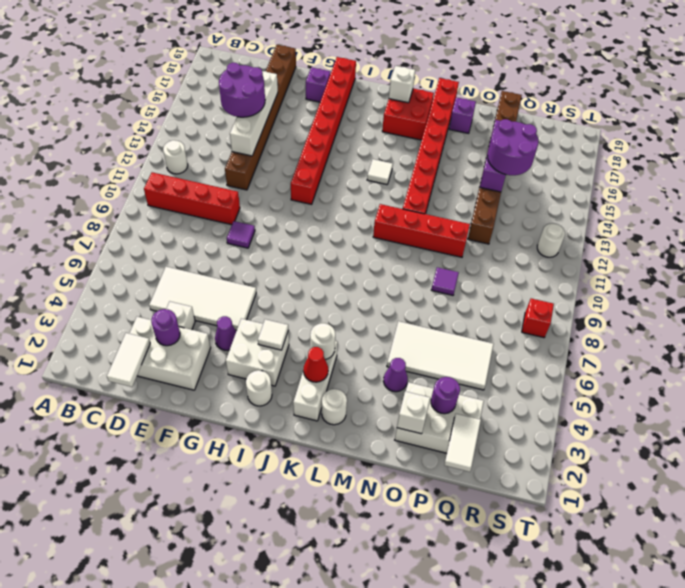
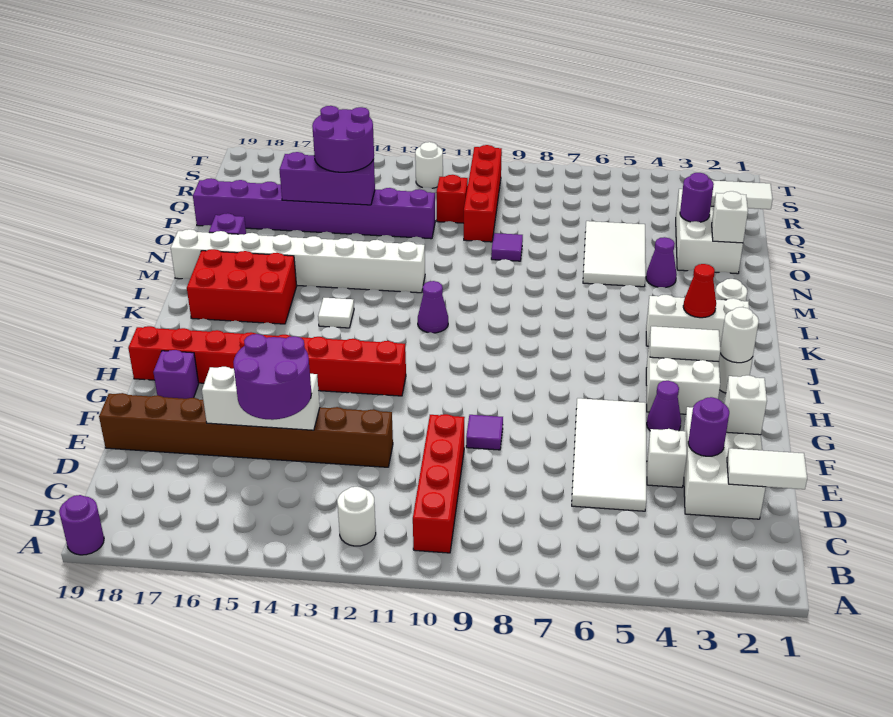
none -> purple 1x1 round brick [59,495,104,555]
white 1x4 brick [230,71,278,156] -> white 1x3 brick [202,367,320,430]
white 1x1 tile [258,319,288,350] -> white 1x2 tile [650,326,720,362]
white 1x1 round brick [310,323,335,359] -> white 1x1 round brick moved to [720,307,759,363]
none -> purple 1x1 cone [418,281,448,333]
red 2x2 brick [382,89,434,140] -> red 2x3 brick [187,249,297,324]
white 1x1 brick [389,66,415,103] -> white 1x1 brick moved to [725,375,767,435]
red 1x4 brick [373,204,470,257] -> red 1x4 brick moved to [464,145,502,242]
red 1x8 brick [403,78,459,214] -> white 1x8 brick [171,229,425,293]
white 2x4 tile [387,321,494,390] -> white 2x3 tile [583,221,646,287]
brown 1x8 brick [468,91,522,244] -> purple 1x8 brick [193,178,435,239]
red 1x1 brick [522,299,554,338] -> red 1x1 brick moved to [436,175,468,223]

